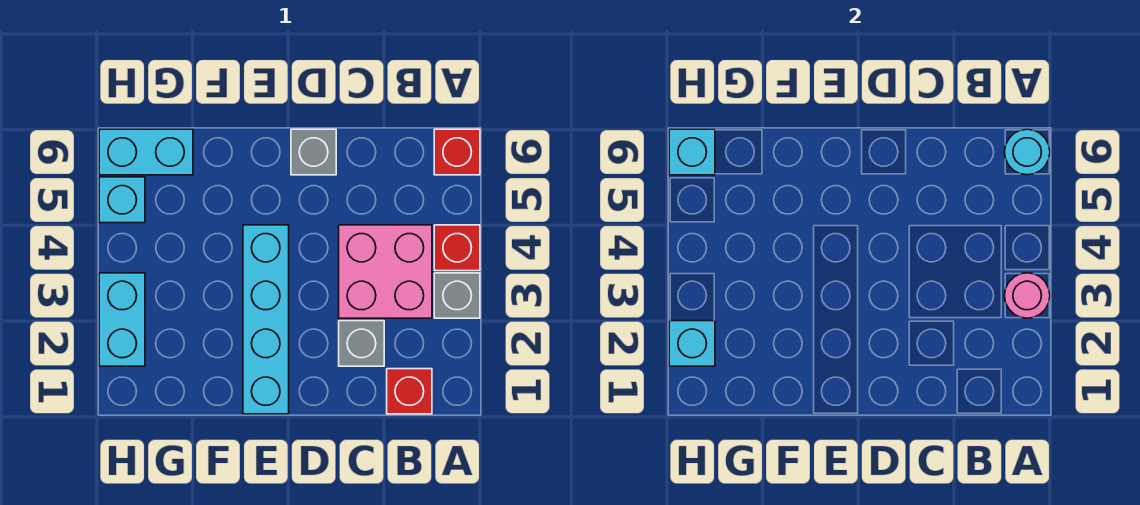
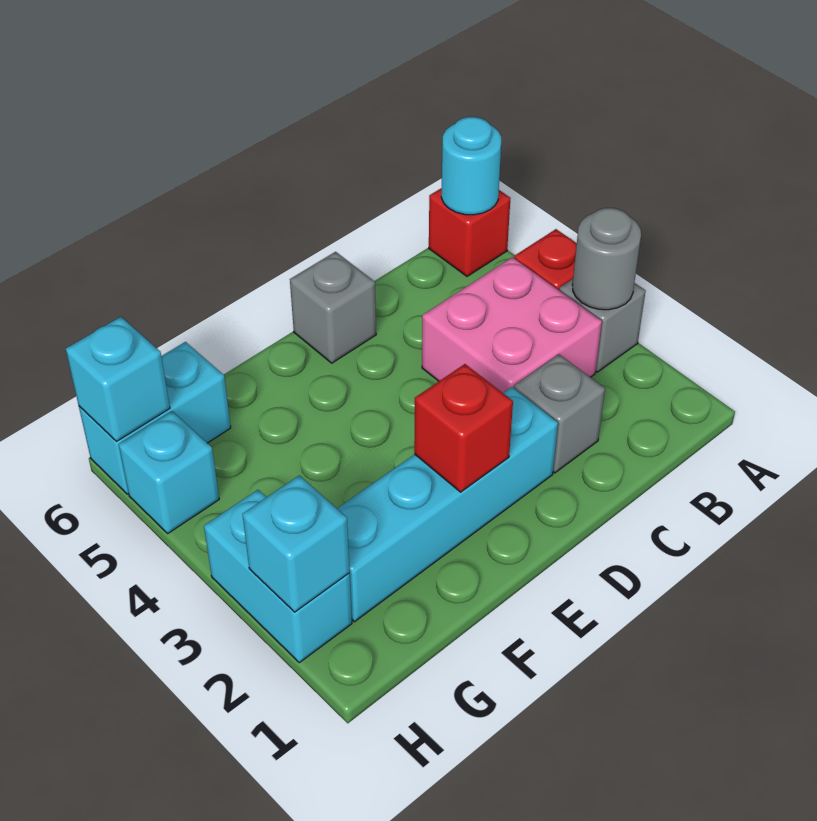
pink 1x1 round brick [1004,273,1050,318] -> grey 1x1 round brick [572,208,641,310]
red 1x1 brick [387,369,432,414] -> red 1x1 brick moved to [414,364,513,492]
cyan 1x4 brick [243,225,289,414] -> cyan 1x4 brick turned to [337,387,558,622]

